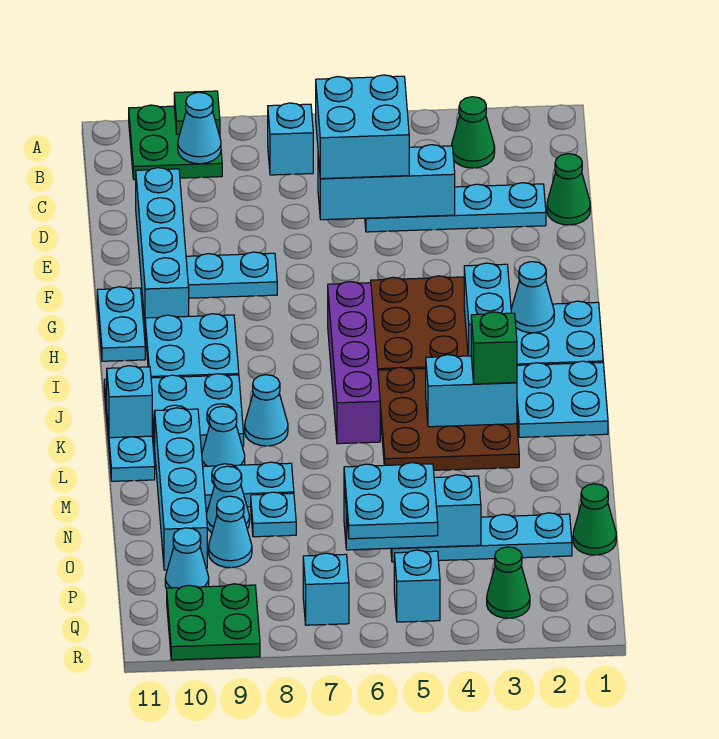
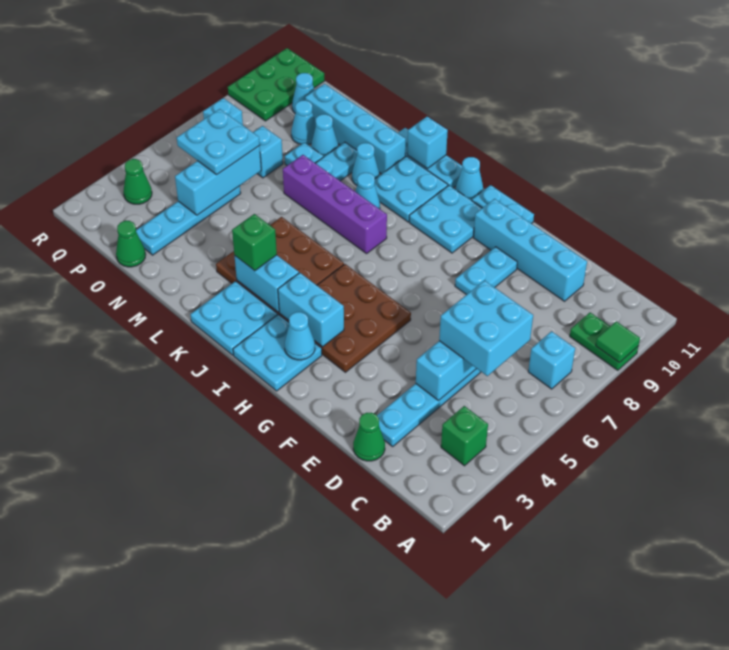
green 2x2 plate [129,105,222,180] -> green 1x2 plate [570,313,638,370]
green 1x1 cone [451,97,495,168] -> green 1x1 brick [441,406,488,466]
cyan 1x1 cone [178,92,221,164] -> cyan 1x1 cone moved to [455,157,483,200]
purple 1x4 brick [328,282,380,444] -> purple 1x4 brick moved to [283,155,387,254]
cyan 1x2 brick [426,355,517,427] -> cyan 1x2 brick turned to [234,255,299,312]
cyan 1x1 brick [394,550,440,622] -> cyan 1x1 brick moved to [253,126,283,178]
green 2x2 plate [167,584,260,660] -> green 2x3 plate [228,48,325,121]

